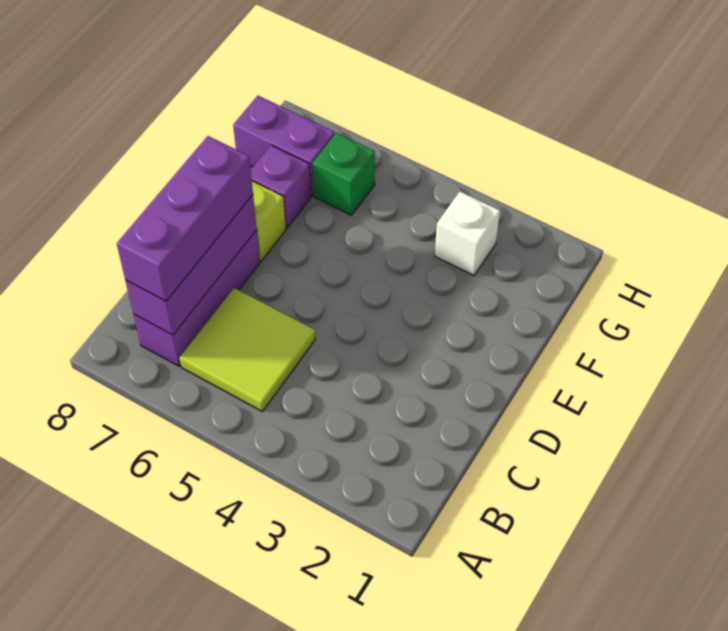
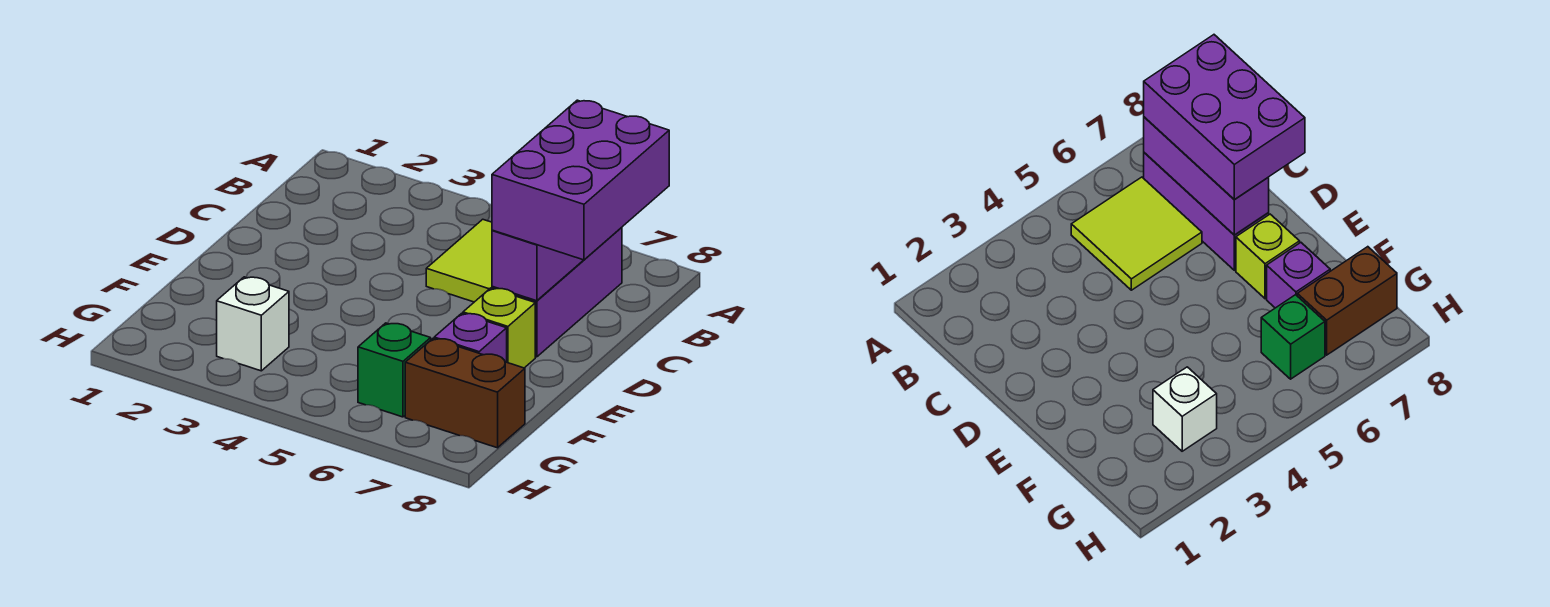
purple 1x3 brick [117,136,253,301] -> purple 2x3 brick [492,100,669,260]
purple 1x2 brick [233,96,335,196] -> brown 1x2 brick [405,339,525,448]

